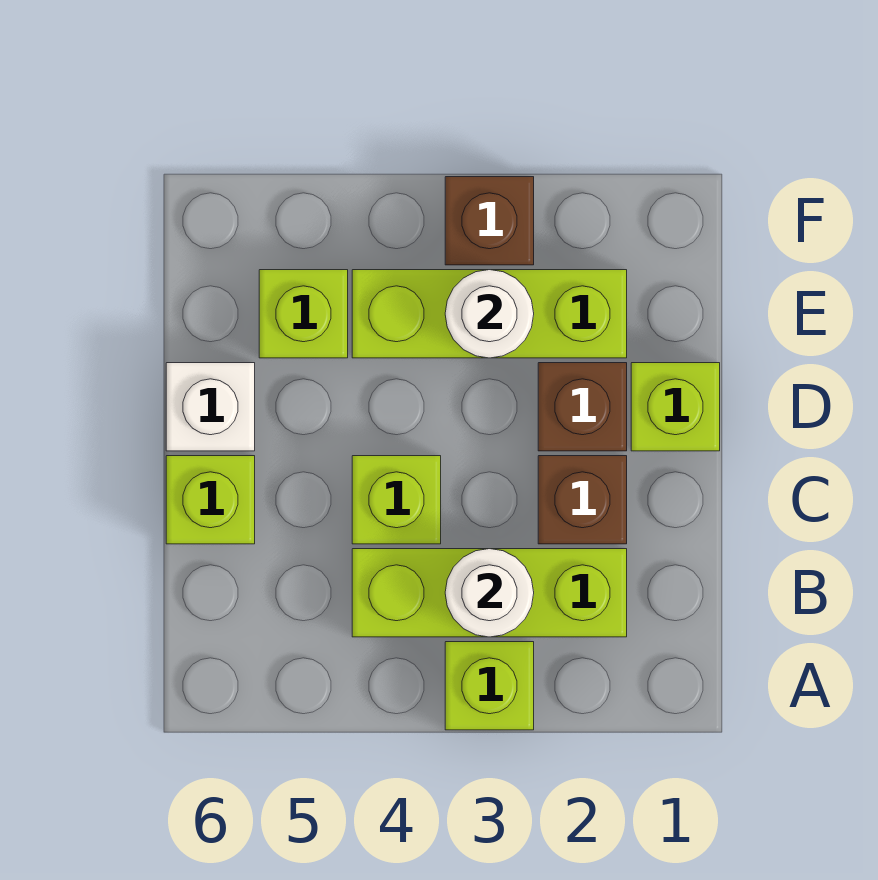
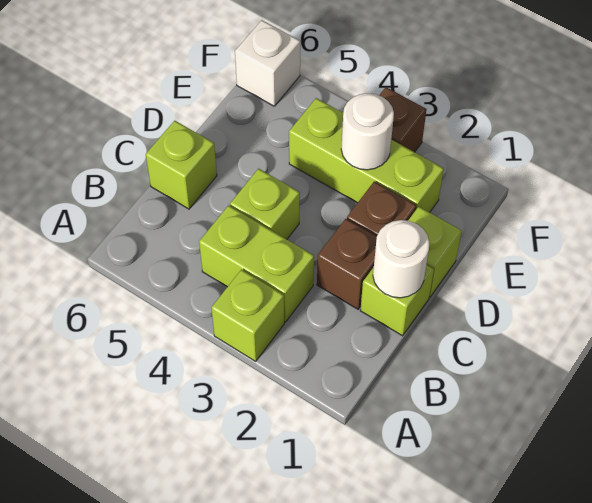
lime 1x3 brick [352,549,627,637] -> lime 1x2 brick [199,205,314,322]
white 1x1 round brick [445,549,534,637] -> white 1x1 round brick moved to [373,220,430,298]
white 1x1 brick [166,363,255,451] -> white 1x1 brick moved to [235,20,300,106]
lime 1x1 brick [259,270,348,358] -> lime 1x1 brick moved to [360,265,434,336]

